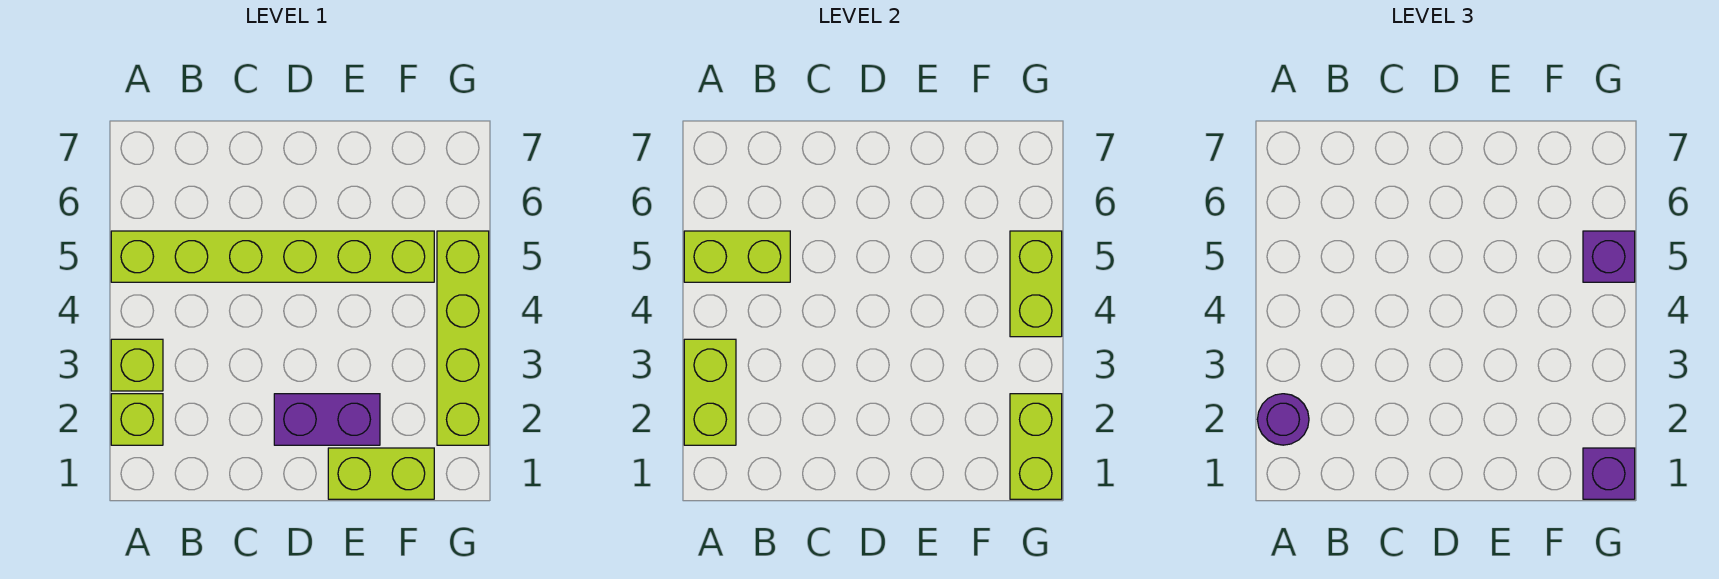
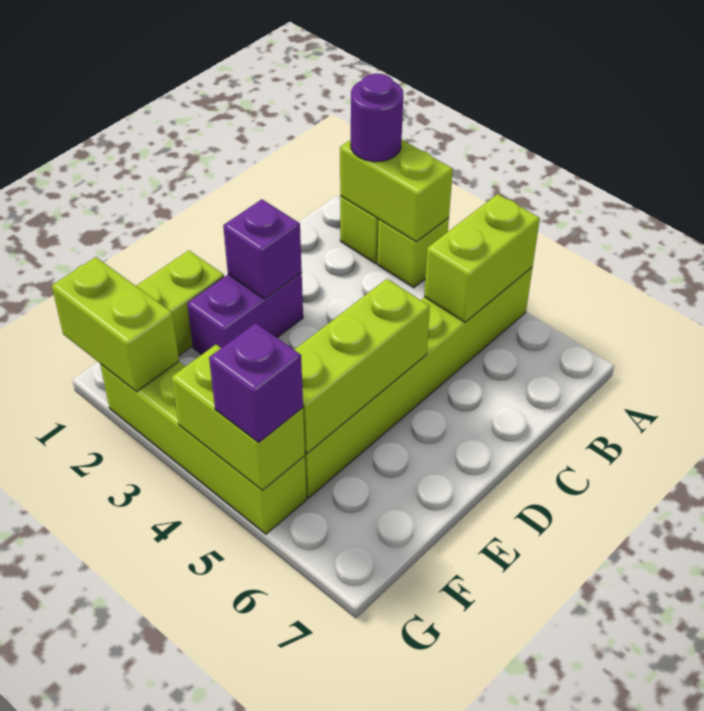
none -> lime 1x3 brick [294,279,430,453]
purple 1x1 brick [1583,448,1635,499] -> purple 1x1 brick moved to [223,199,302,299]

